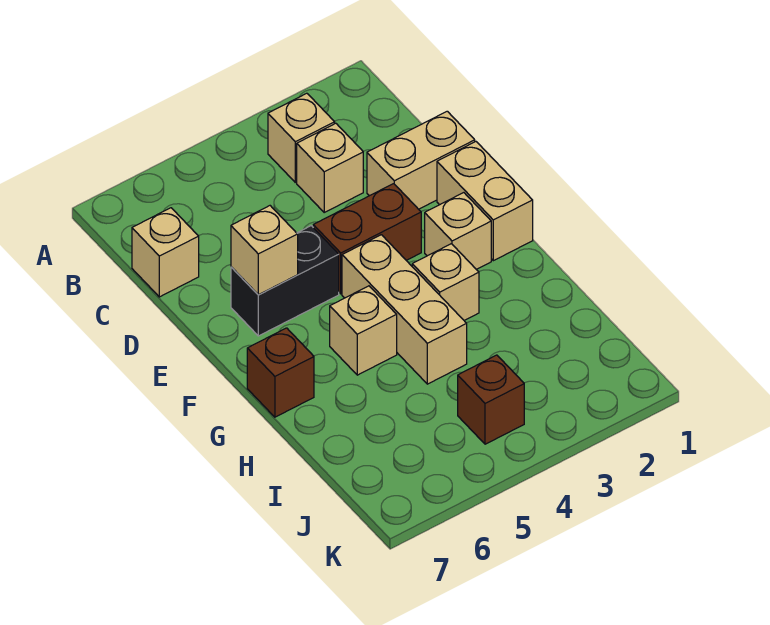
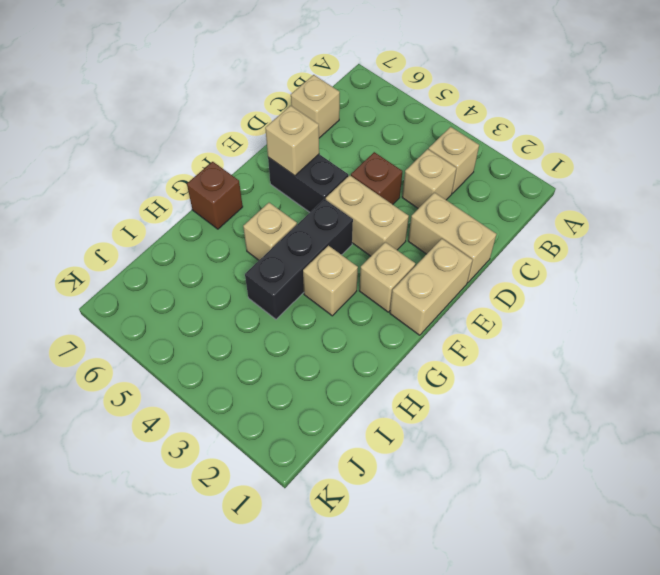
brown 1x2 brick [313,184,421,294] -> tan 1x2 brick [326,175,409,256]
tan 1x3 brick [342,235,467,384] -> black 1x3 brick [245,199,353,319]
brown 1x1 brick [458,355,524,444] -> brown 1x1 brick moved to [351,152,402,204]

